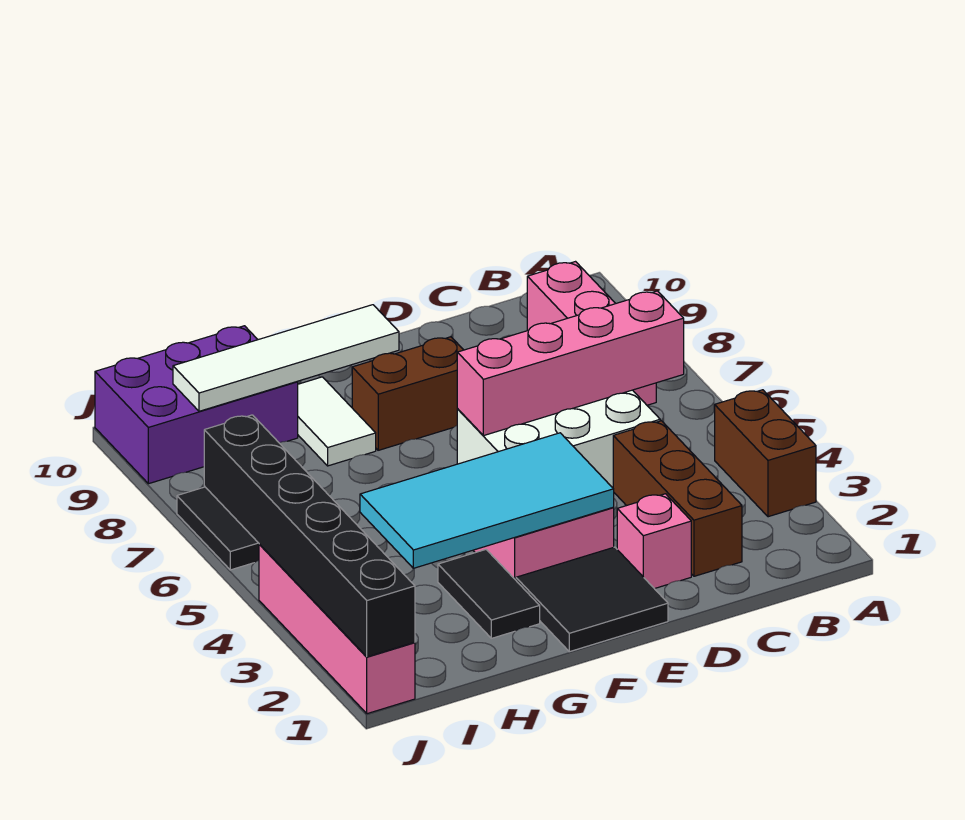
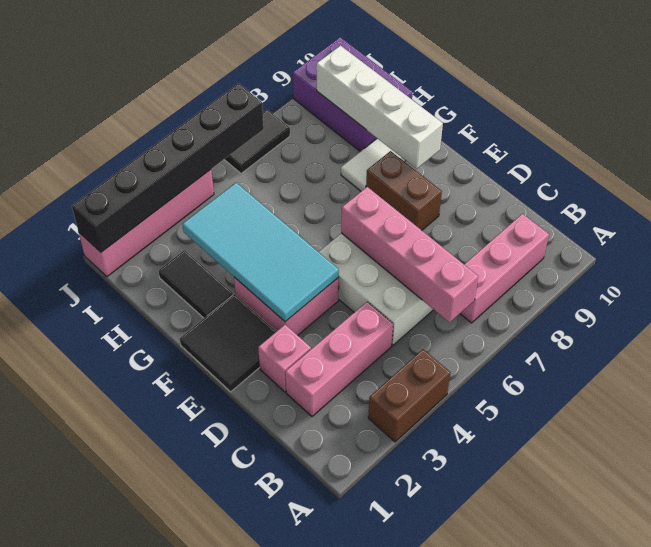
brown 1x3 brick [613,421,742,576] -> pink 1x3 brick [285,302,393,416]
white 1x4 tile [173,305,399,411] -> white 1x4 brick [316,46,443,169]
black 1x2 tile [438,550,540,638] -> black 1x2 tile turned to [158,250,233,318]

